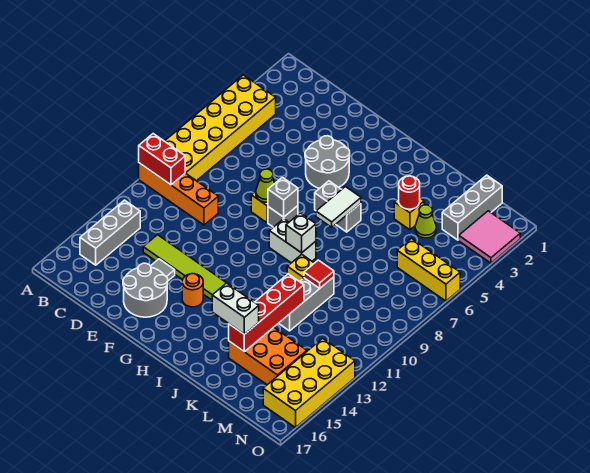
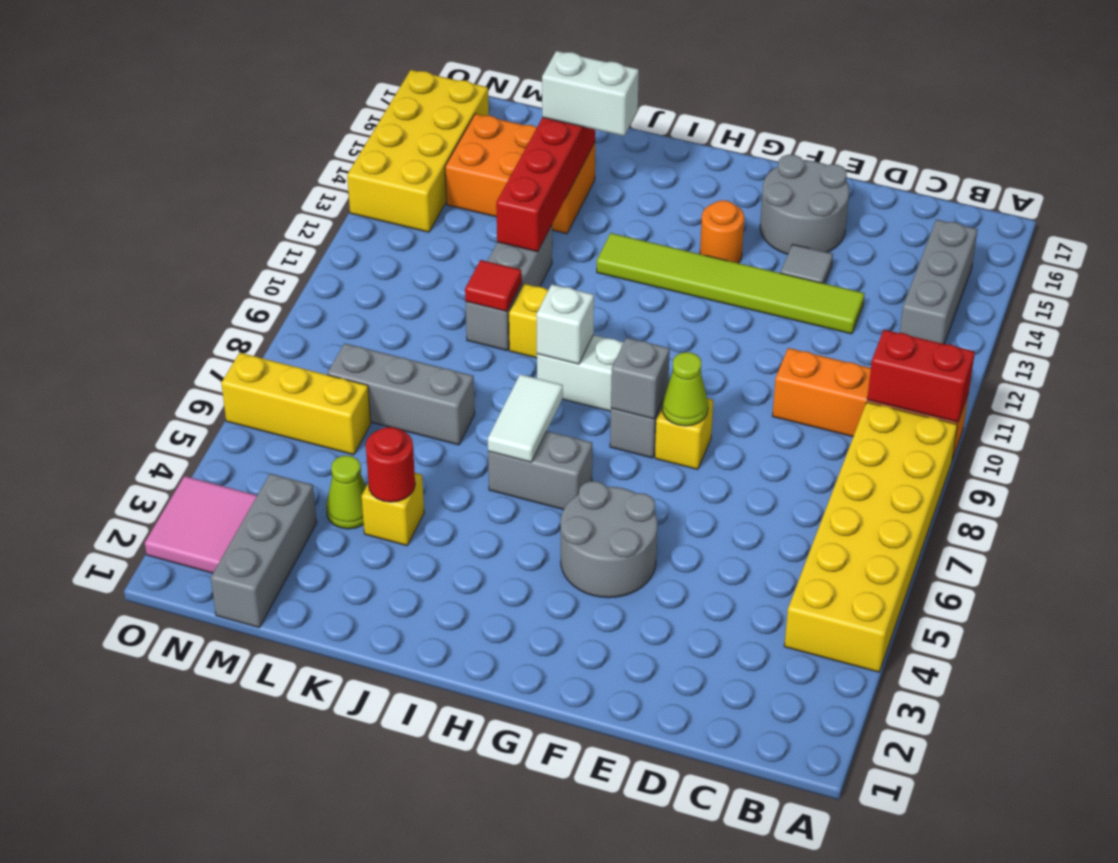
none -> grey 1x3 brick [327,343,475,445]

